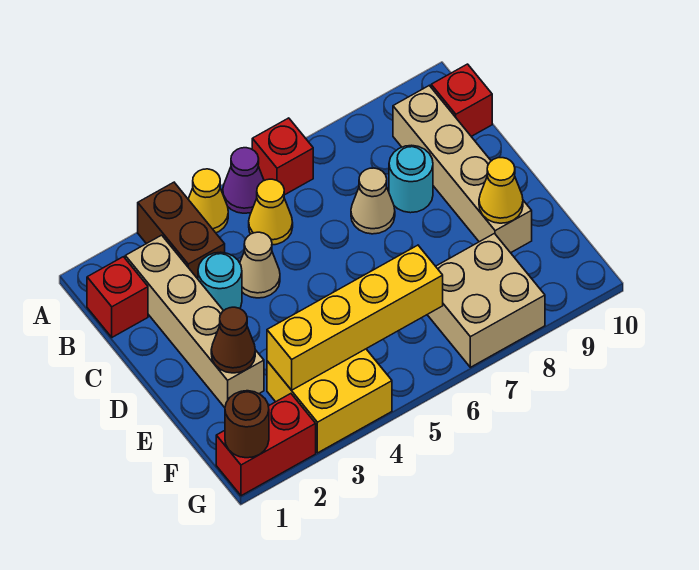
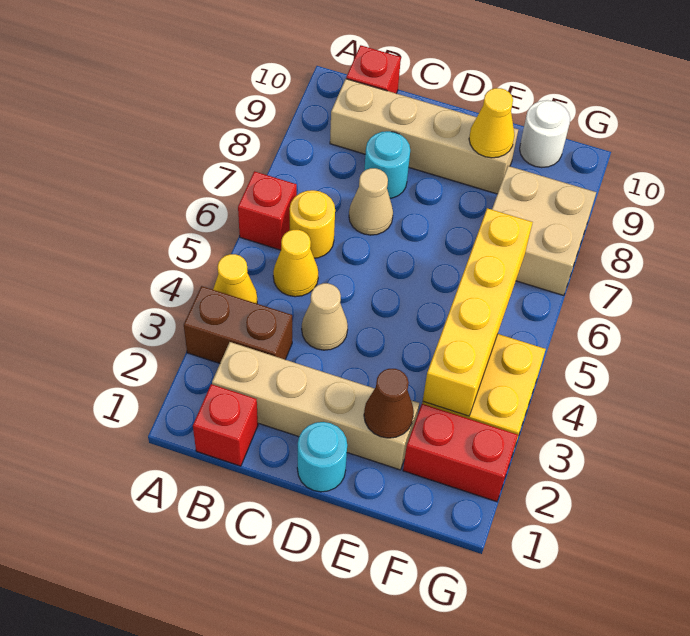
purple 1x1 cone [223,148,264,213] -> none
none -> yellow 1x1 round brick [290,190,335,258]
cyan 1x1 round brick [198,252,242,311] -> cyan 1x1 round brick moved to [297,422,347,492]
none -> white 1x1 round brick [520,100,570,168]
red 1x2 brick [216,394,316,496] -> red 1x2 brick turned to [403,404,518,502]
brown 1x1 round brick [225,391,269,458] -> none

